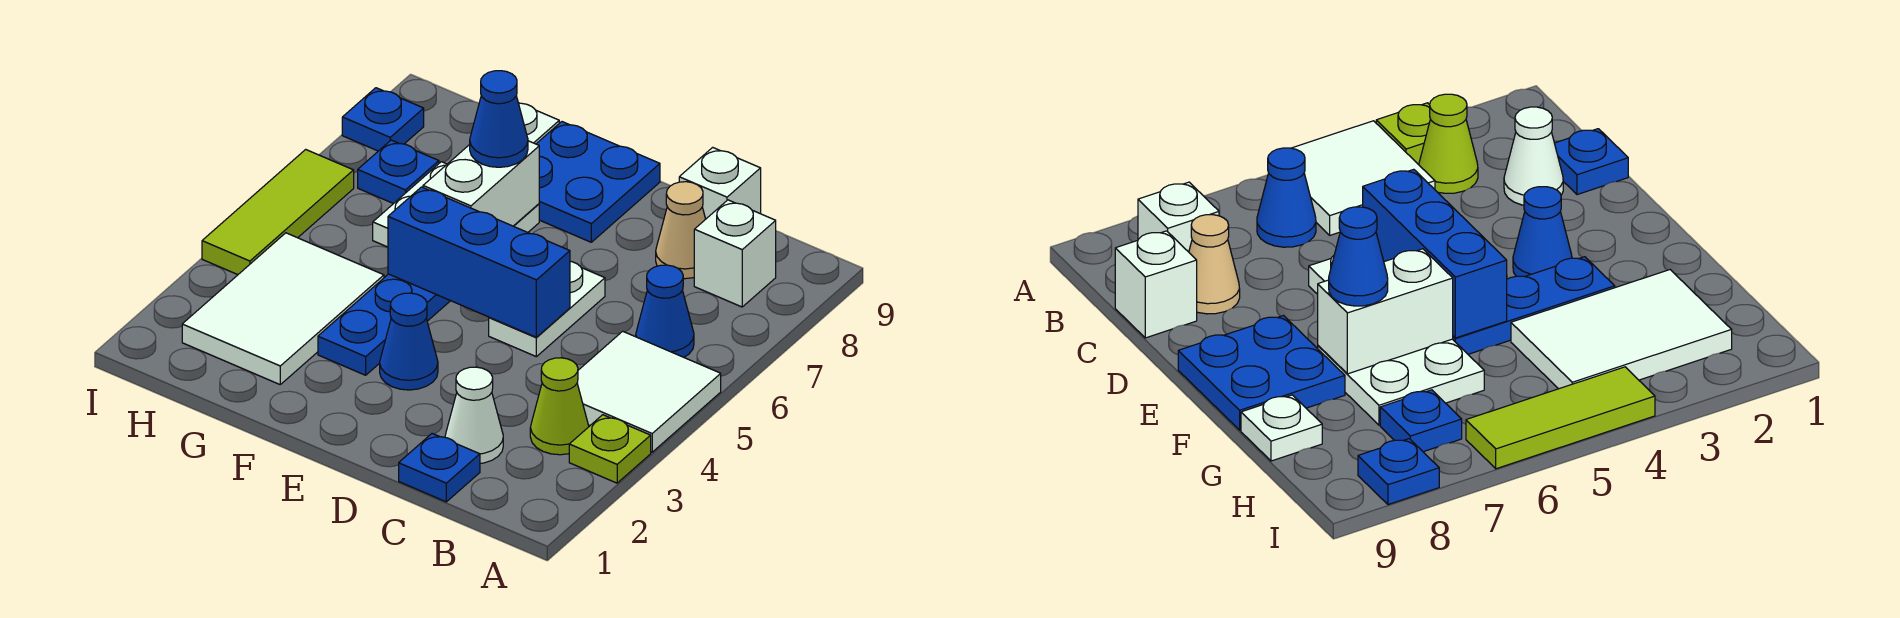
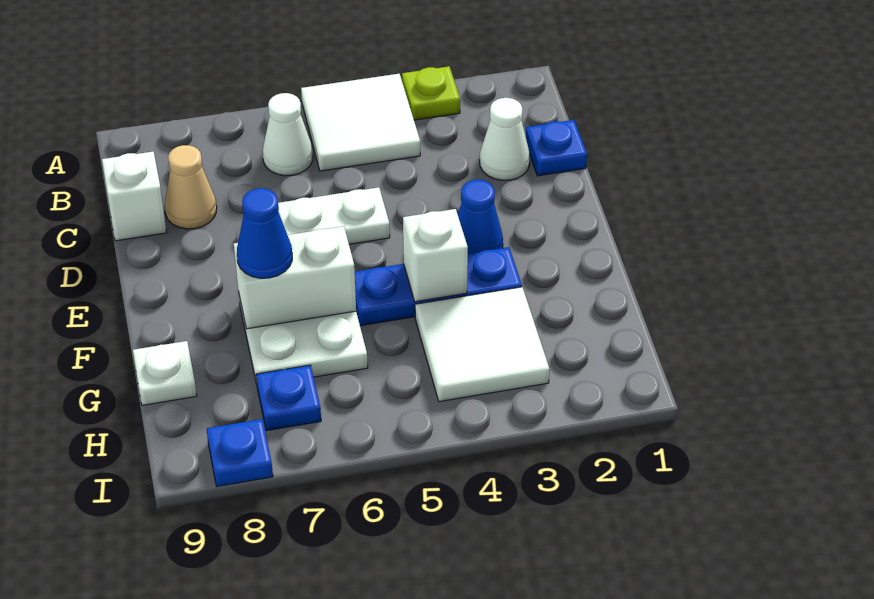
lime 1x1 cone [530,358,589,455] -> none
blue 1x1 cone [636,265,694,357] -> white 1x1 cone [263,93,313,176]
white 1x1 brick [694,200,776,307] -> white 1x1 brick moved to [403,209,468,302]
blue 1x3 brick [388,187,570,337] -> none
blue 2x2 plate [537,122,660,242] -> none
white 2x3 tile [182,233,384,384] -> white 2x2 tile [415,287,550,402]
lime 1x3 tile [202,150,354,275] -> none

